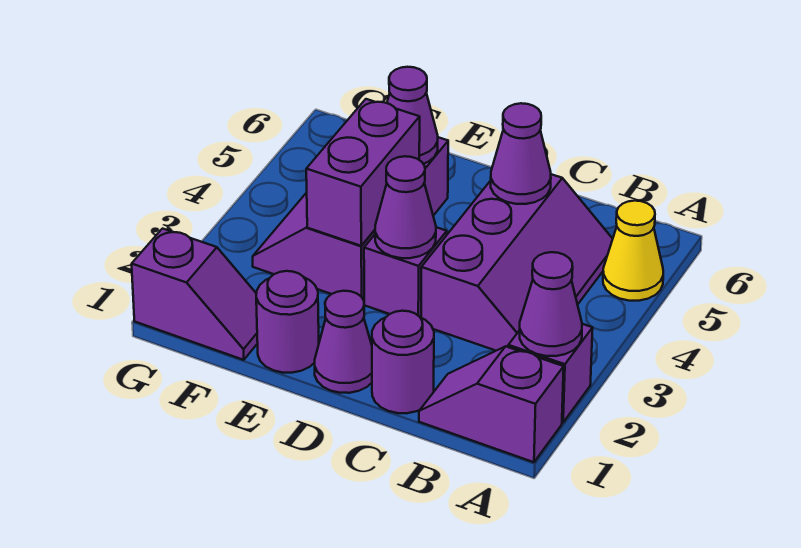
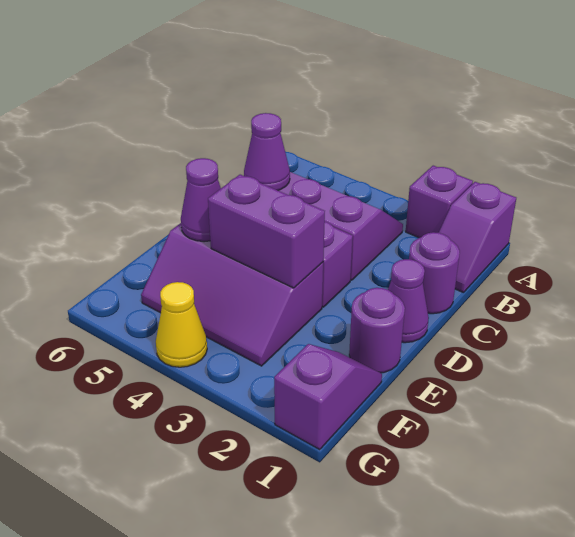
purple 1x1 cone [520,252,582,356] -> none
yellow 1x1 cone [603,201,663,301] -> yellow 1x1 cone moved to [156,282,207,367]
purple 1x1 cone [375,156,436,258] -> none

